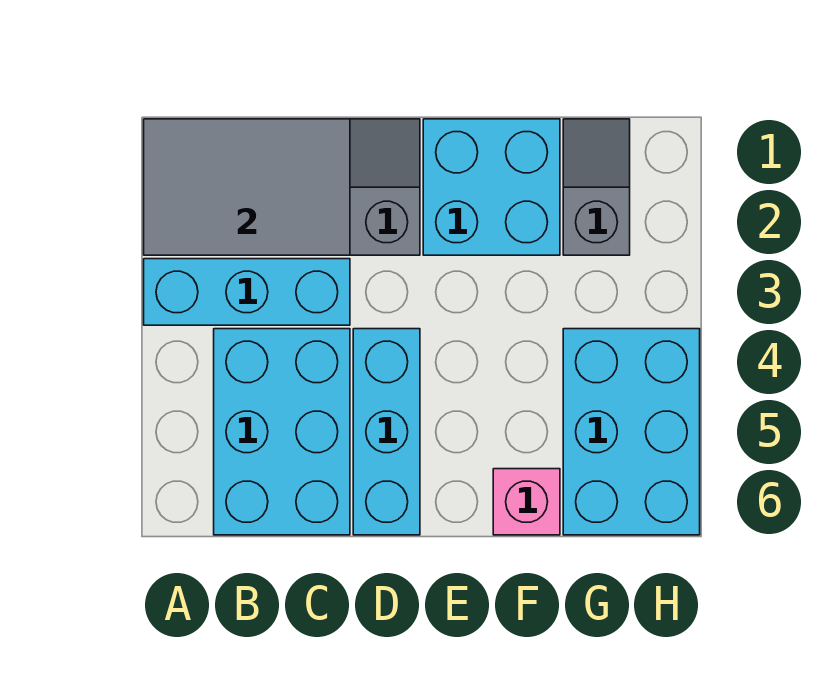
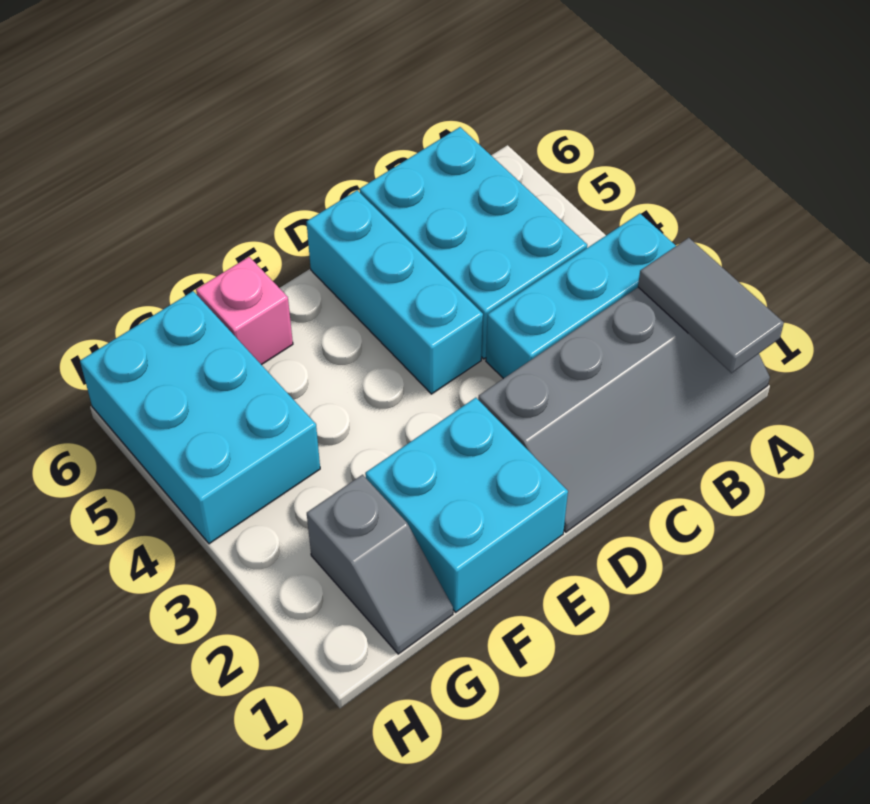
grey 2x3 tile [144,119,350,255] -> grey 1x2 tile [638,238,784,373]

